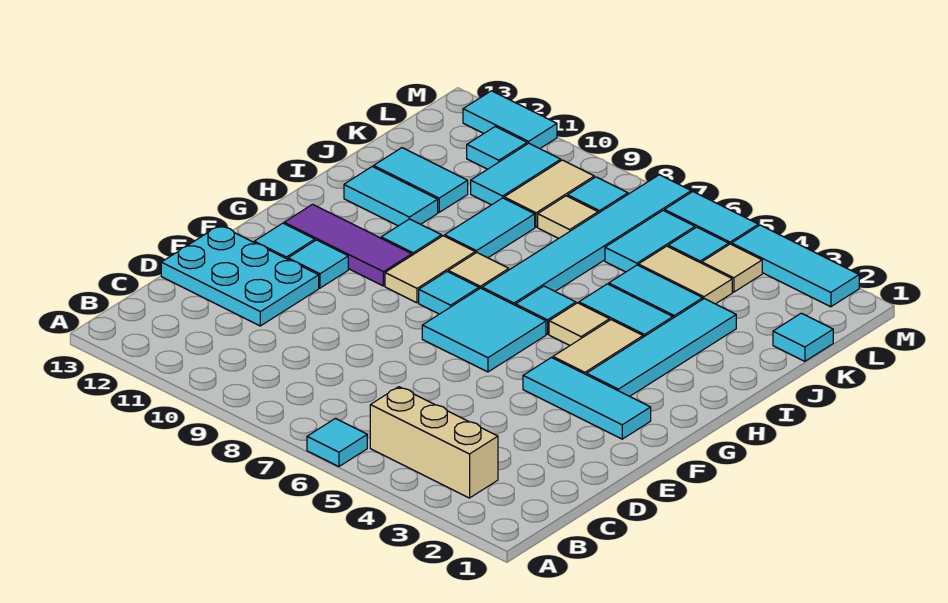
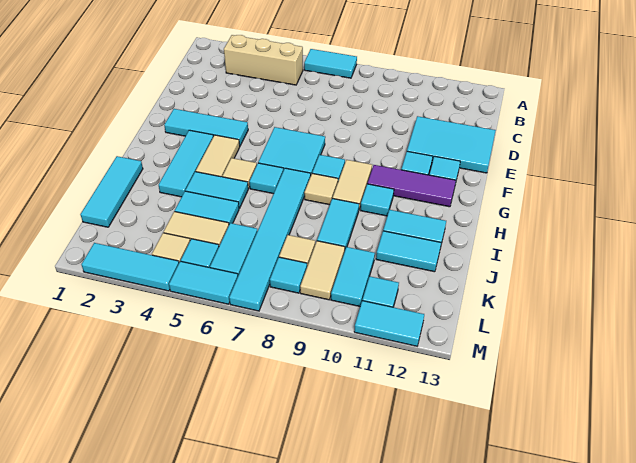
cyan 1x1 tile [307,419,367,467] -> cyan 1x2 tile [304,49,357,78]
cyan 2x3 plate [161,225,319,326] -> cyan 2x3 tile [407,116,496,173]
cyan 1x4 tile [587,299,736,396] -> cyan 1x3 tile [159,130,213,197]
cyan 1x1 tile [773,313,833,361] -> cyan 1x3 tile [80,156,143,227]

